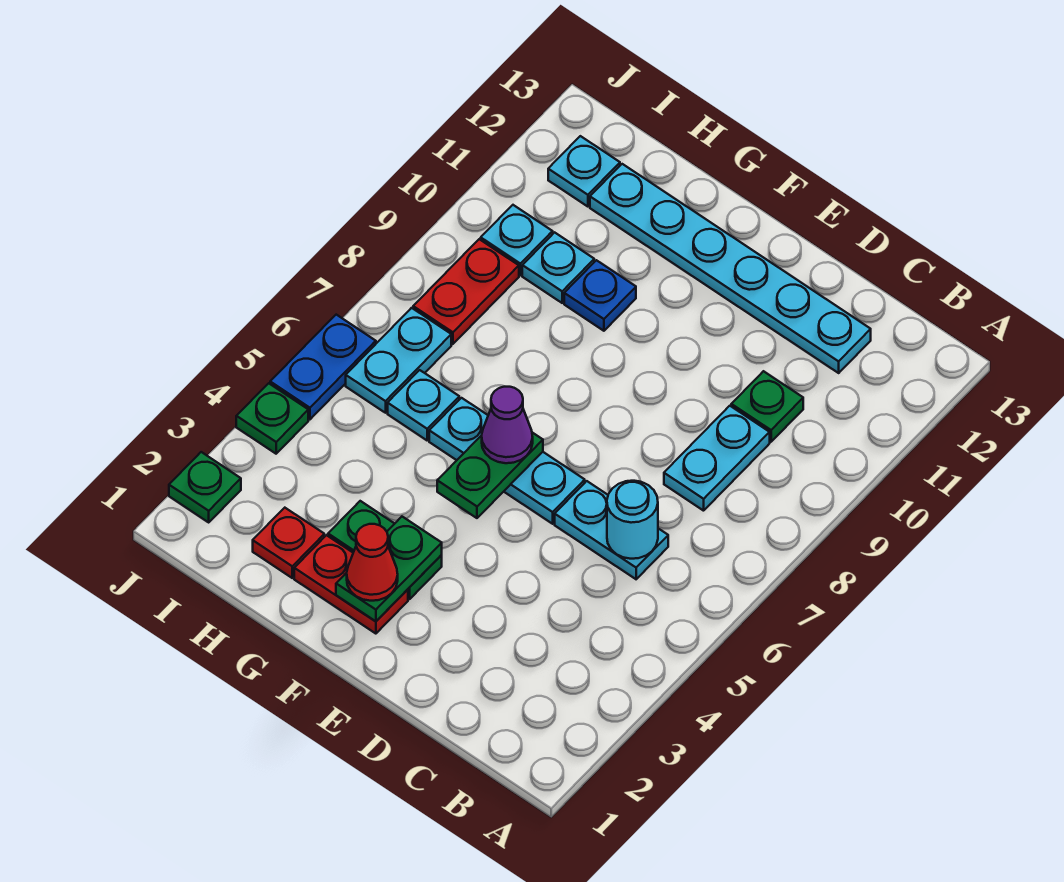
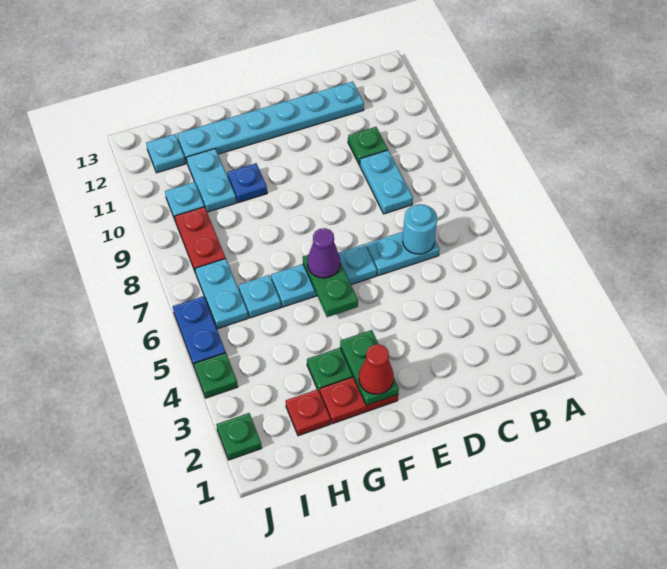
cyan 1x1 plate [522,232,594,303] -> cyan 1x2 plate [186,149,236,212]

